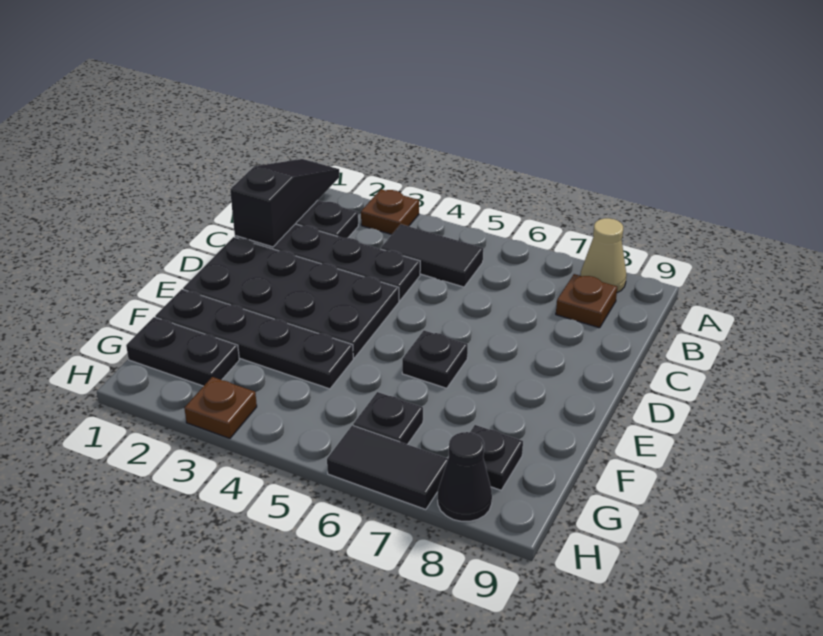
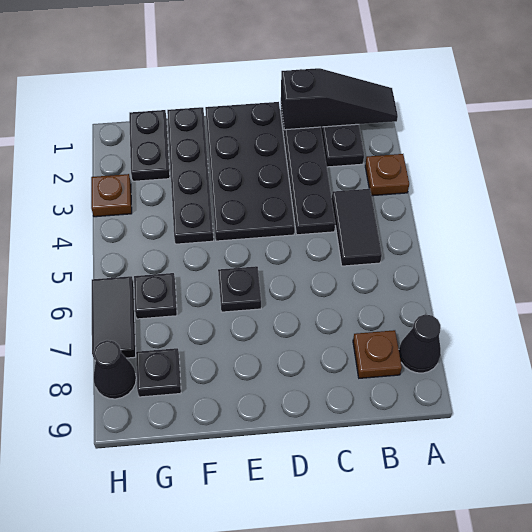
tan 1x1 cone [580,218,627,293] -> black 1x1 cone [399,314,441,373]

